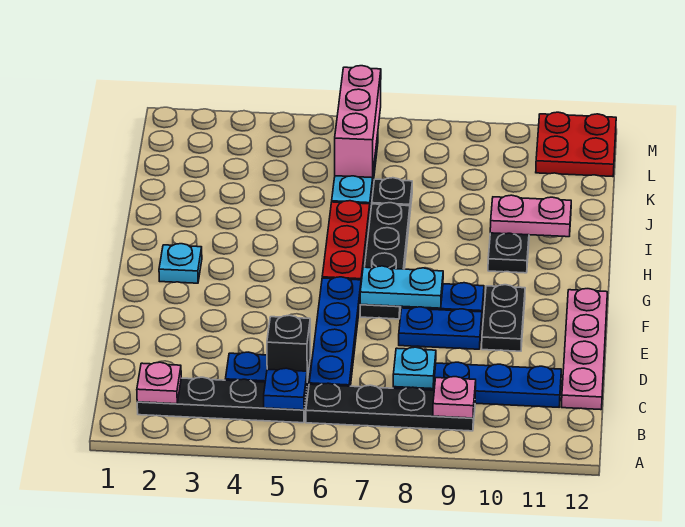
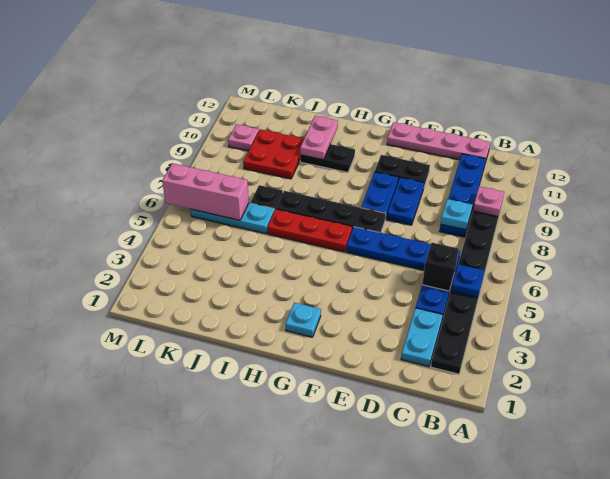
pink 1x1 plate [137,362,181,404] -> pink 1x1 plate moved to [228,124,259,151]
cyan 1x2 plate [360,266,443,308] -> cyan 1x2 plate moved to [401,308,443,367]
red 2x2 plate [536,112,616,177] -> red 2x2 plate moved to [243,129,304,179]

